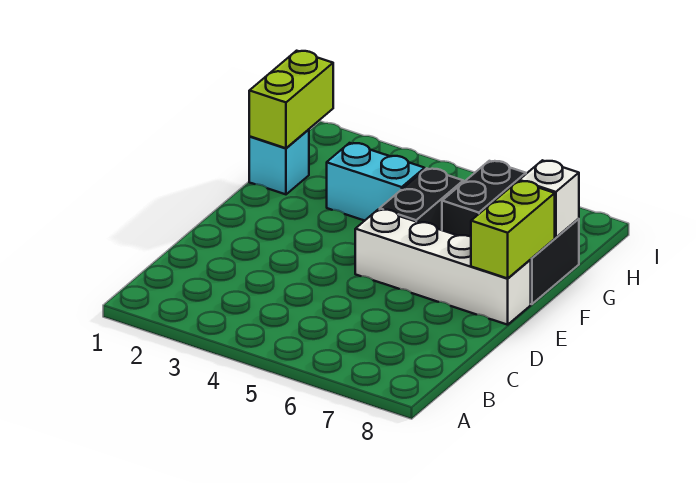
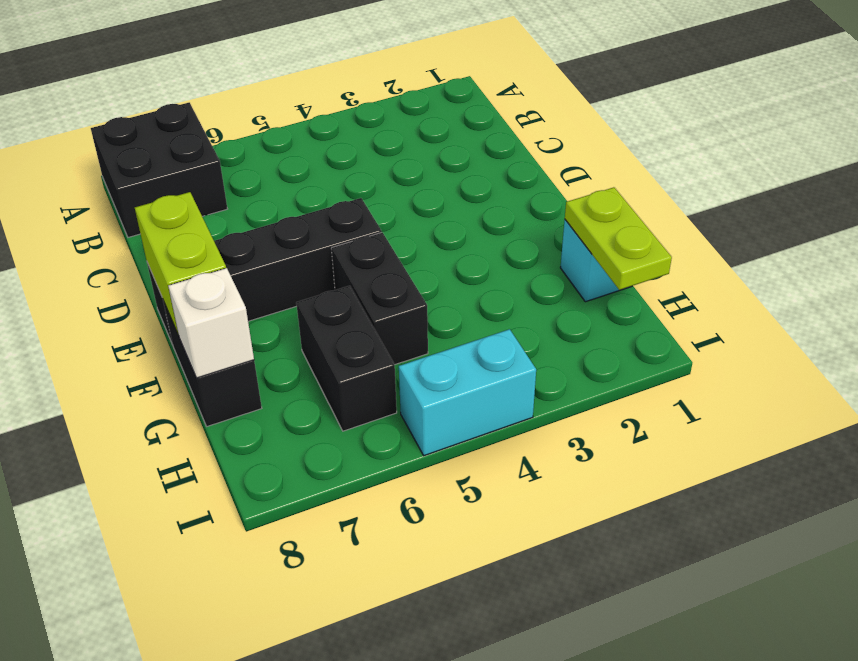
none -> black 2x2 brick [91,102,227,237]
white 1x4 brick [355,209,531,325] -> black 1x4 brick [147,198,382,345]
lime 1x2 brick [249,51,333,148] -> lime 1x2 plate [565,187,672,290]
cyan 1x2 brick [327,143,425,221] -> cyan 1x2 brick moved to [399,329,536,456]

